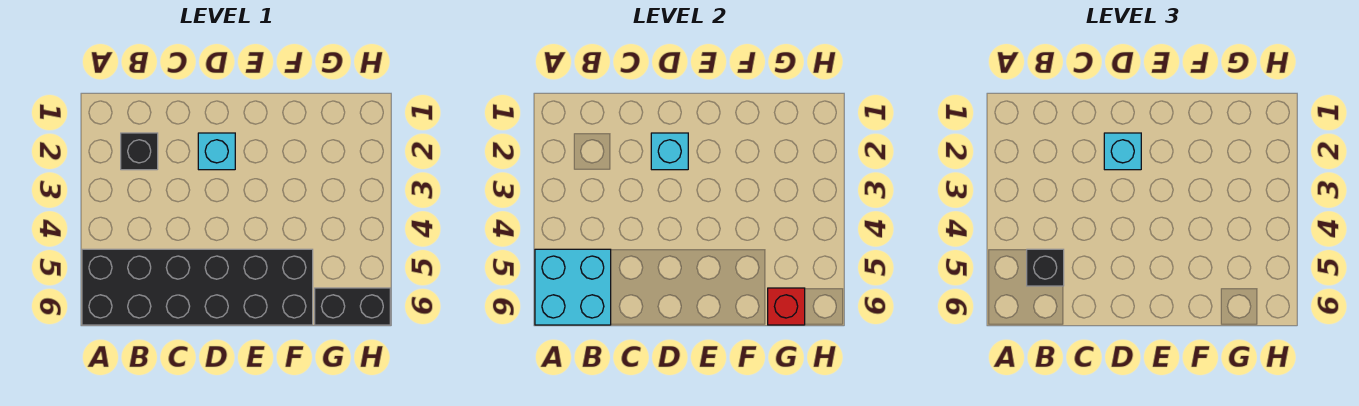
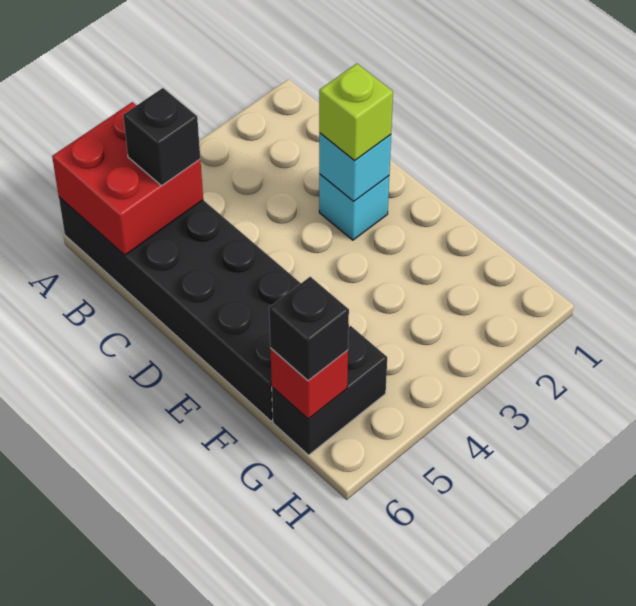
cyan 2x2 brick [535,249,611,325] -> red 2x2 brick [52,102,203,255]
black 1x1 brick [121,133,158,170] -> black 1x1 brick moved to [269,277,349,381]
cyan 1x1 brick [1104,133,1141,170] -> lime 1x1 brick [319,64,393,161]
black 1x2 brick [315,288,390,325] -> black 1x2 brick turned to [272,326,387,455]

